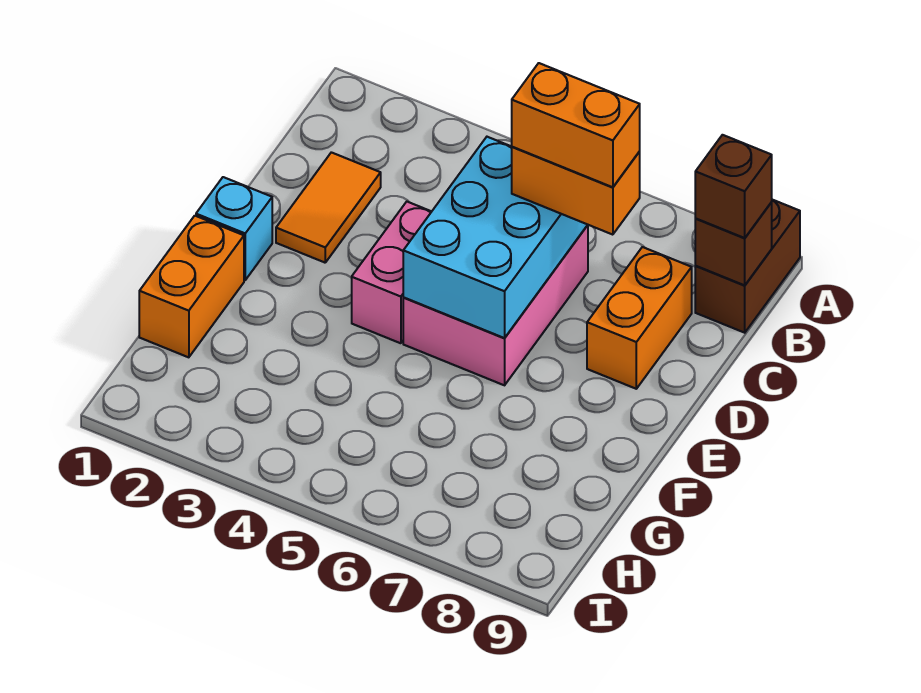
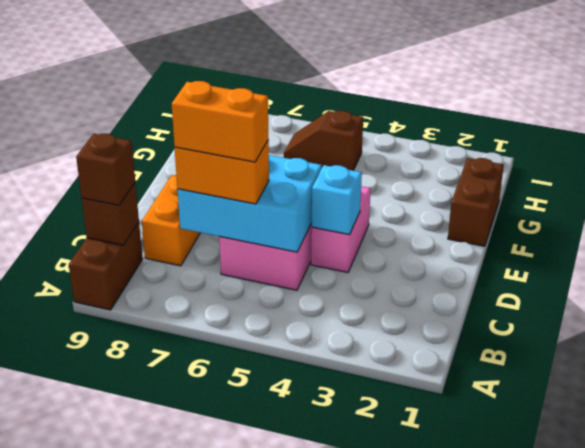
orange 1x2 tile [276,152,381,263] -> none
cyan 2x3 brick [403,137,588,338] -> cyan 2x3 brick turned to [177,155,322,252]
cyan 1x1 brick [196,177,272,280] -> cyan 1x1 brick moved to [311,165,362,235]
orange 1x2 brick [139,216,244,357] -> brown 1x2 brick [448,158,504,246]
none -> brown 1x2 slope [284,111,363,170]

